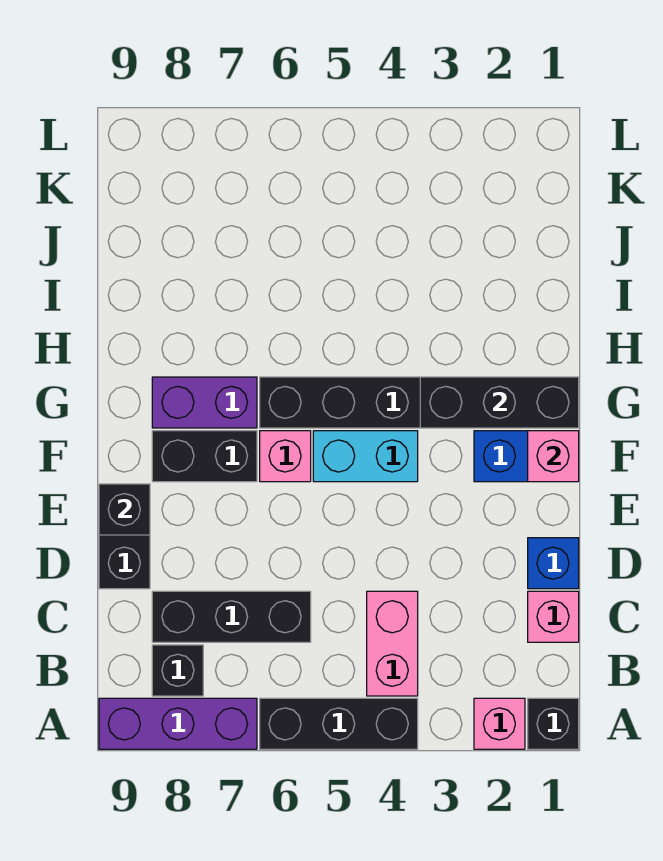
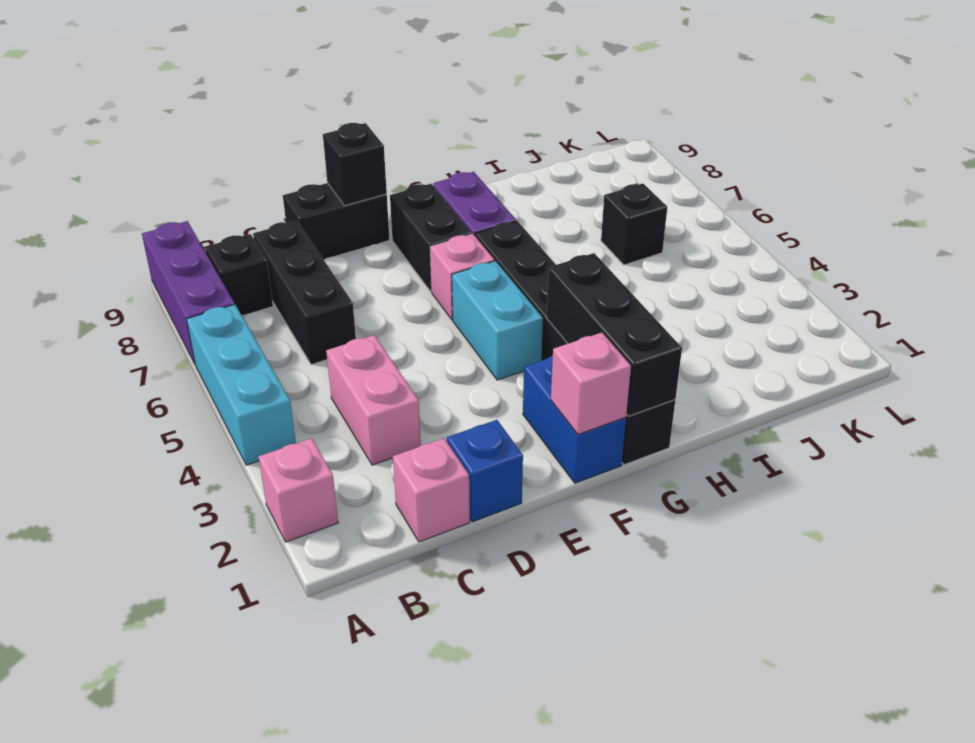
black 1x1 brick [528,698,579,749] -> black 1x1 brick moved to [601,184,667,265]
black 1x3 brick [260,698,418,749] -> cyan 1x3 brick [187,305,296,465]
pink 1x2 brick [367,591,418,696] -> pink 1x2 brick turned to [326,335,421,465]

